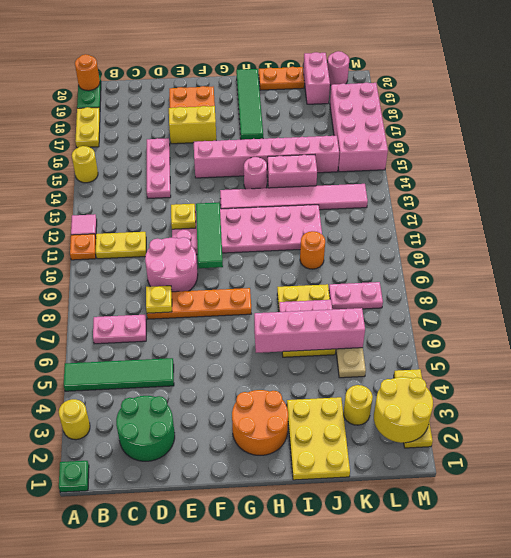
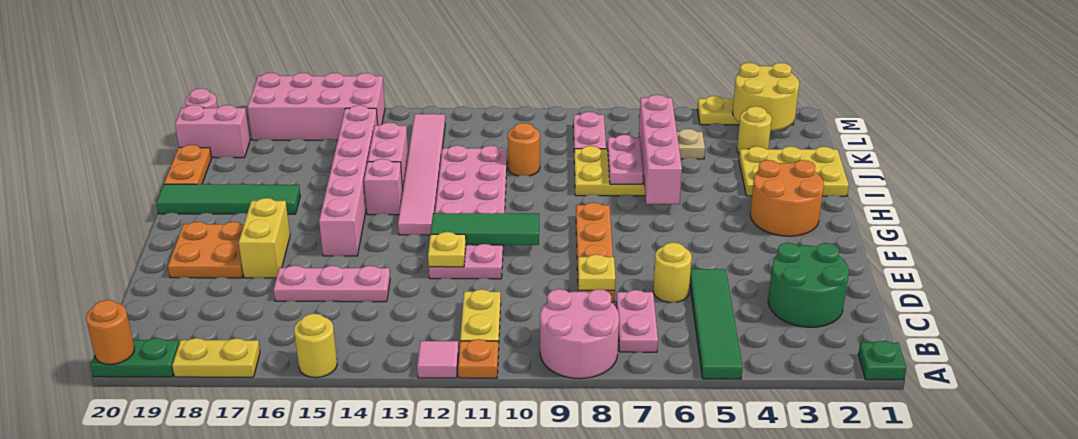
yellow 1x1 round brick [59,399,90,440] -> yellow 1x1 round brick moved to [653,242,692,302]
pink 2x2 round brick [145,237,198,292] -> pink 2x2 round brick moved to [540,289,619,379]
pink 1x1 round brick [244,157,267,189] -> pink 1x1 brick [364,159,403,215]

